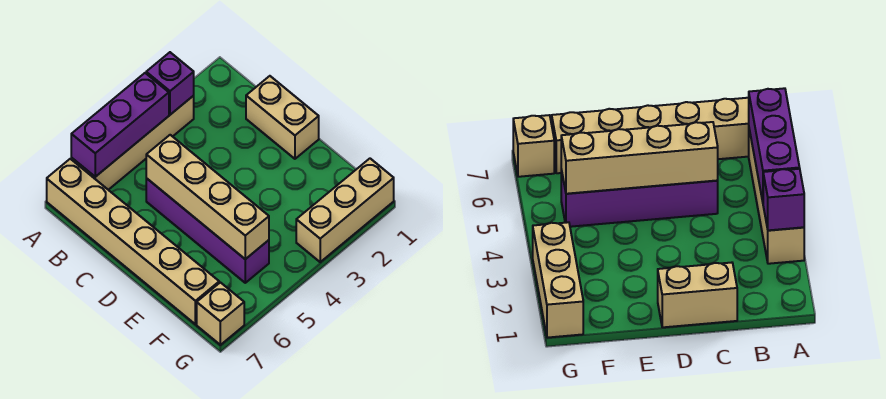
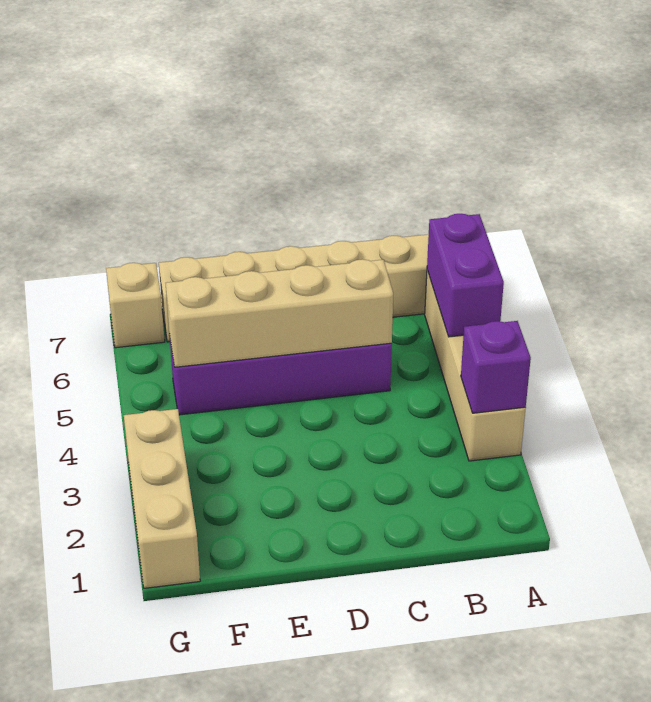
purple 1x3 brick [71,73,169,177] -> purple 1x2 brick [427,214,504,337]
tan 1x2 brick [246,76,319,159] -> none

